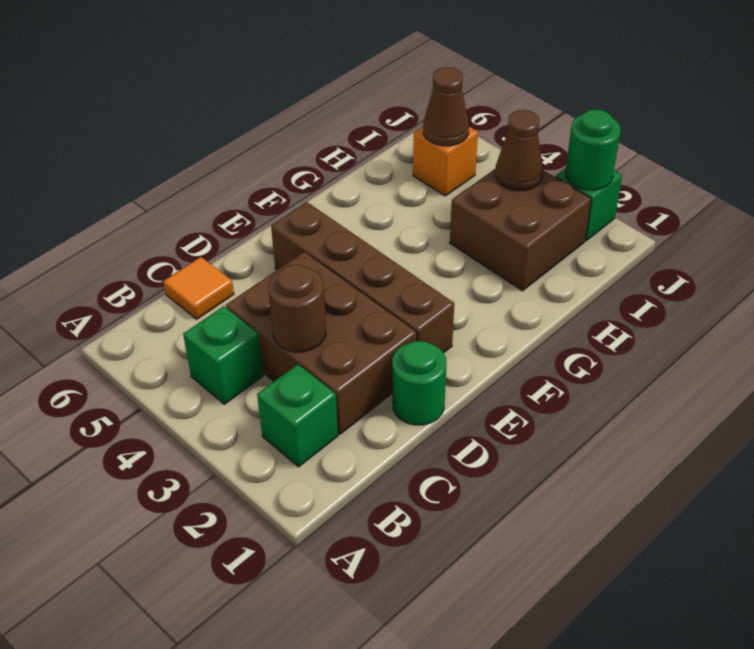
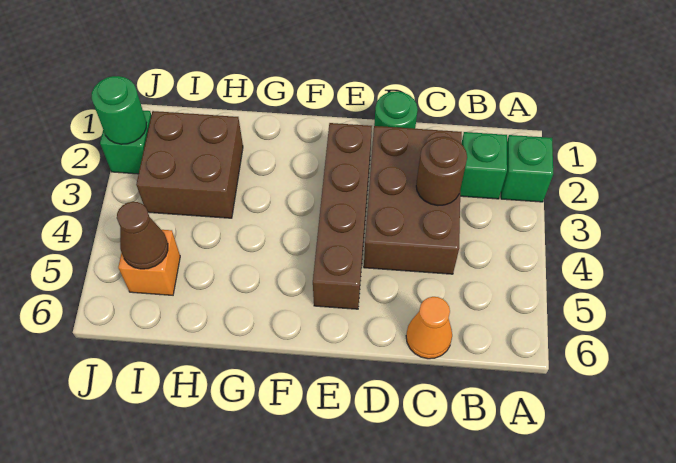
green 1x1 brick [183,306,263,404] -> green 1x1 brick moved to [501,135,553,202]
orange 1x1 tile [163,257,234,319] -> orange 1x1 cone [406,297,452,359]
brown 1x1 cone [495,110,543,191] -> none

